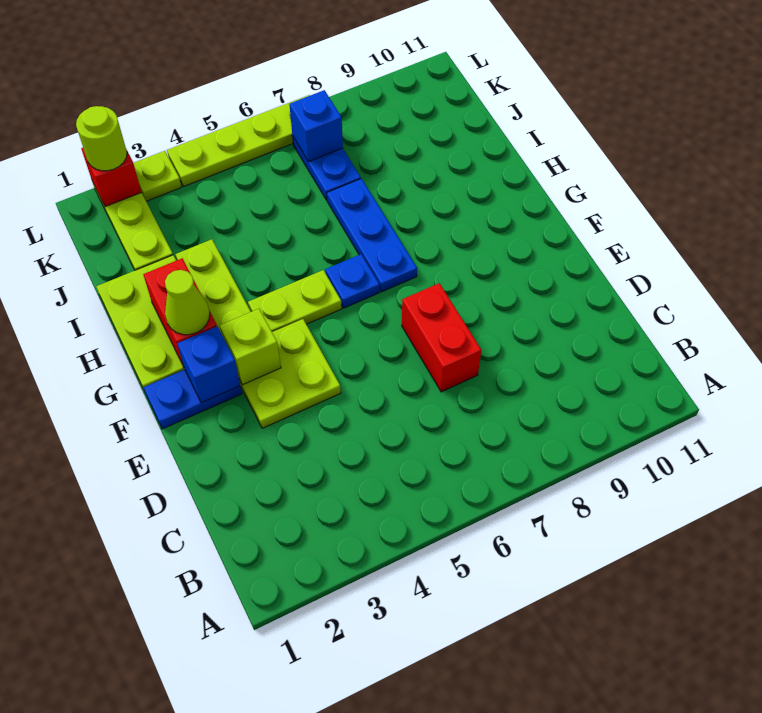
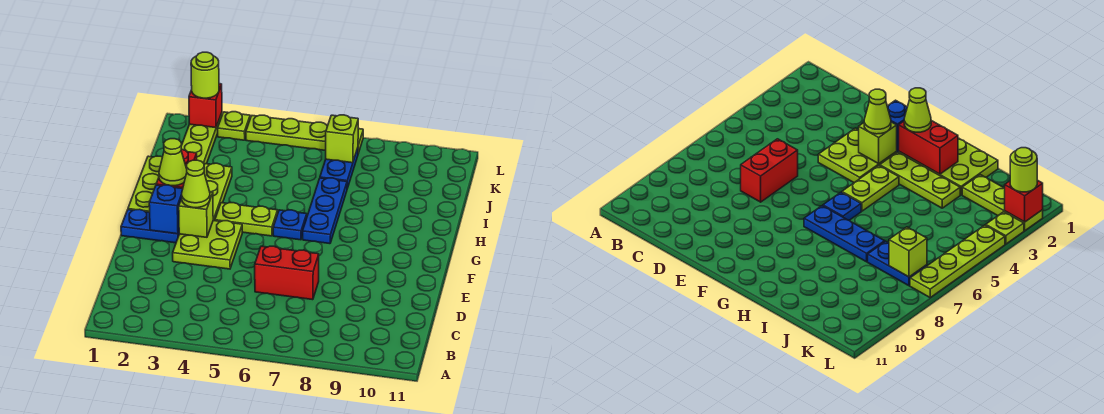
red 1x2 brick [402,283,481,392] -> red 1x2 brick turned to [255,246,319,300]
none -> lime 1x1 cone [182,160,210,208]
blue 1x1 brick [289,90,343,162] -> lime 1x1 brick [326,115,358,163]

